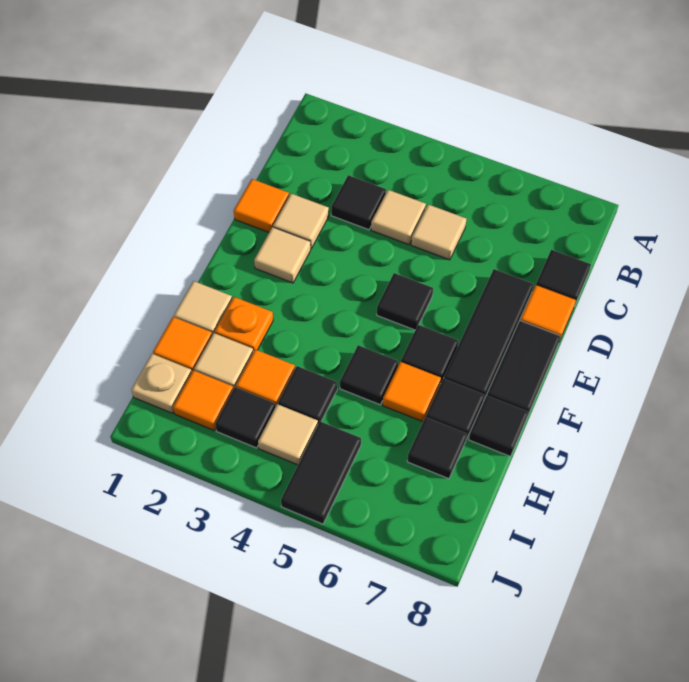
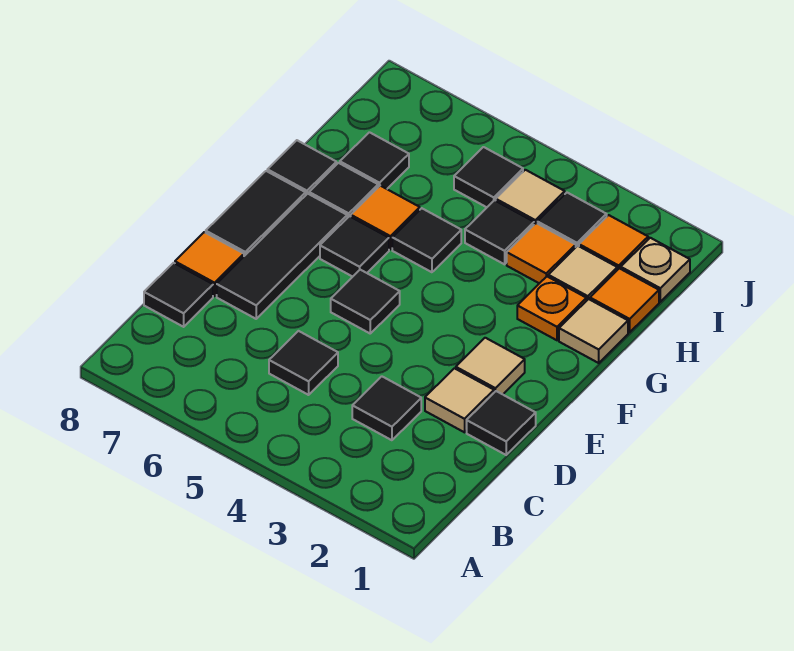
tan 1x1 tile [371,190,426,245] -> none
tan 1x1 tile [411,205,466,260] -> black 1x1 tile [269,331,338,395]
orange 1x1 tile [234,179,289,232] -> black 1x1 tile [467,391,536,455]
black 1x2 tile [281,422,361,524] -> black 1x1 tile [454,147,523,207]

